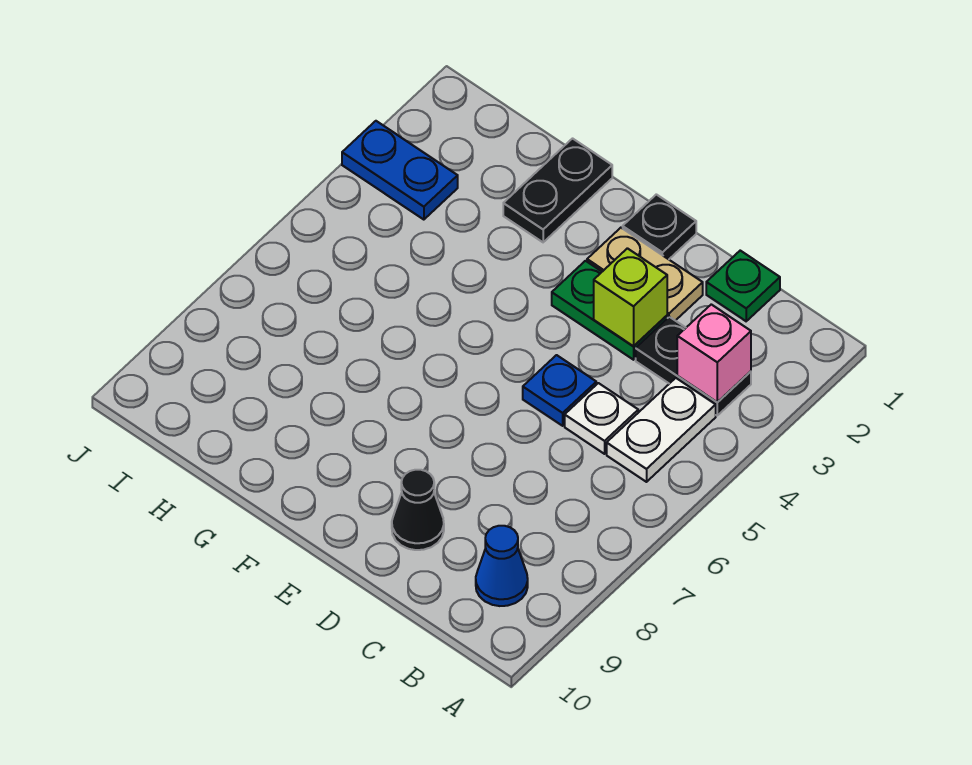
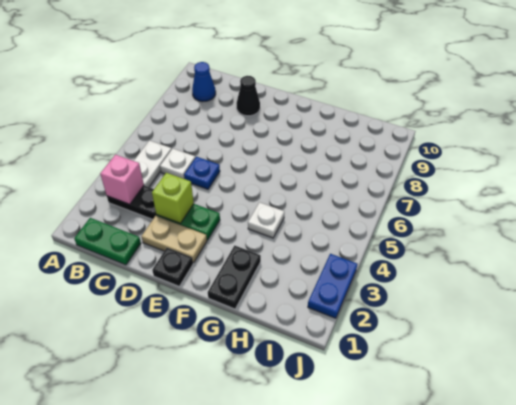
green 1x1 plate [706,251,780,321] -> green 1x2 plate [74,218,141,265]
none -> white 1x1 plate [248,202,284,238]
blue 1x2 plate [342,121,458,220] -> blue 1x2 plate turned to [308,254,357,318]

